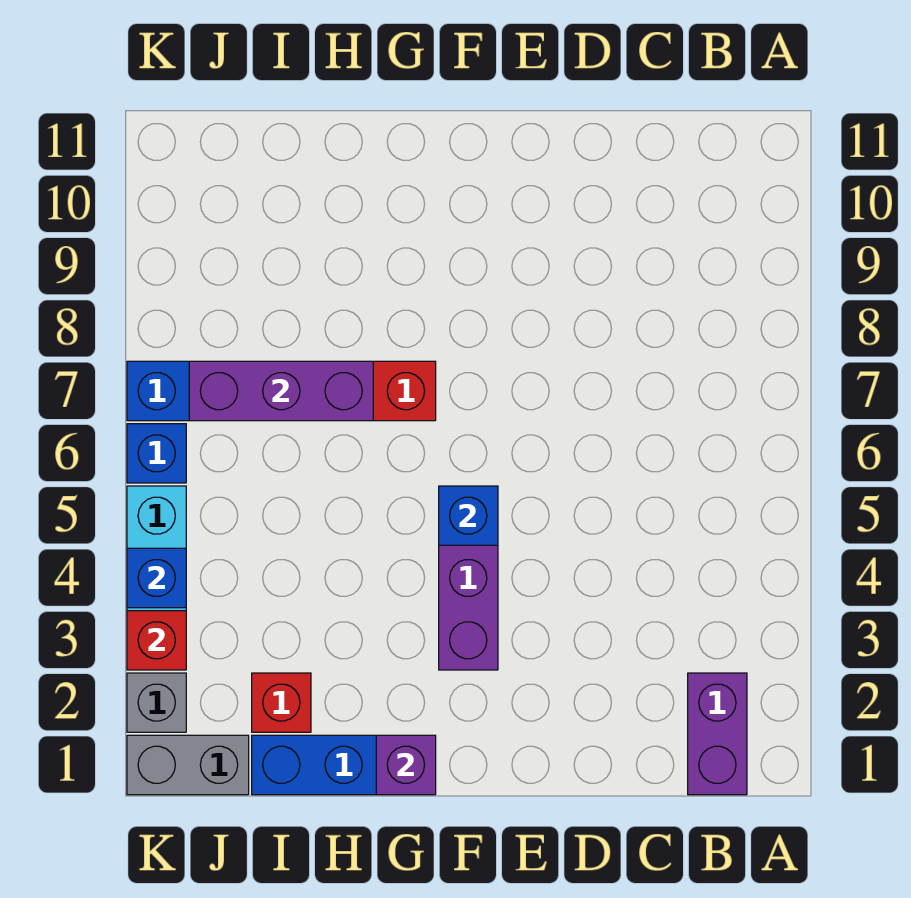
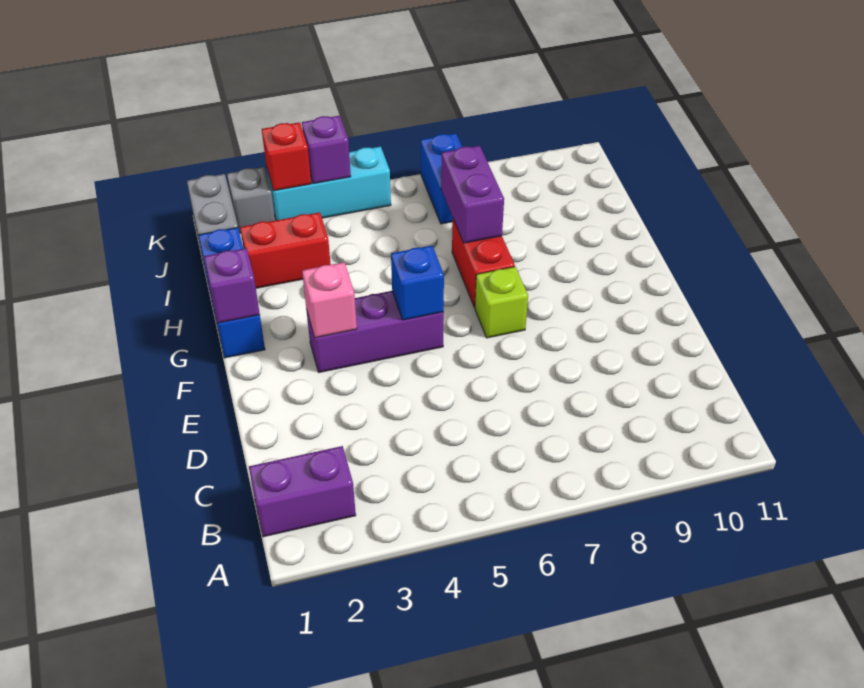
none -> pink 1x1 brick [302,262,357,338]
none -> lime 1x1 brick [475,267,528,338]
purple 1x3 brick [189,361,373,421] -> purple 1x2 brick [441,146,504,243]
red 1x1 brick [252,673,311,732] -> red 1x2 brick [240,212,331,288]
blue 1x1 brick [127,548,186,608] -> purple 1x1 brick [302,116,351,184]
blue 1x1 brick [127,424,186,483] -> none

